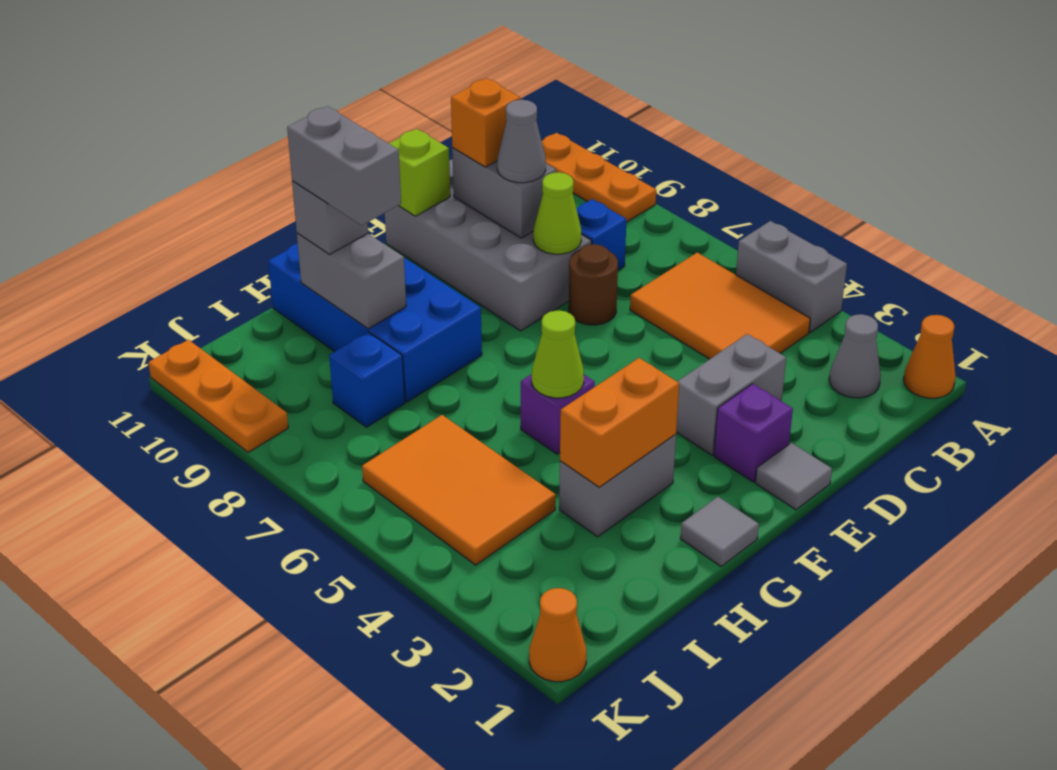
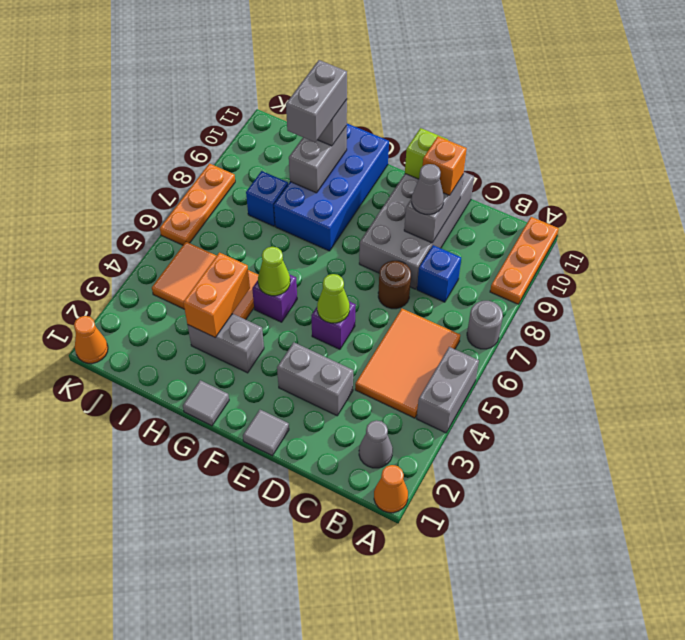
none -> grey 1x1 round brick [467,301,503,349]
lime 1x1 cone [533,172,581,254] -> lime 1x1 cone moved to [317,274,350,323]
purple 1x1 brick [714,384,793,482] -> purple 1x1 brick moved to [311,302,356,349]
orange 1x2 brick [560,358,679,487] -> orange 1x2 brick turned to [183,253,250,337]
orange 2x3 tile [362,415,556,565] -> orange 2x3 tile turned to [152,242,258,320]
orange 1x3 plate [148,340,288,452] -> orange 1x3 plate moved to [160,164,235,245]

